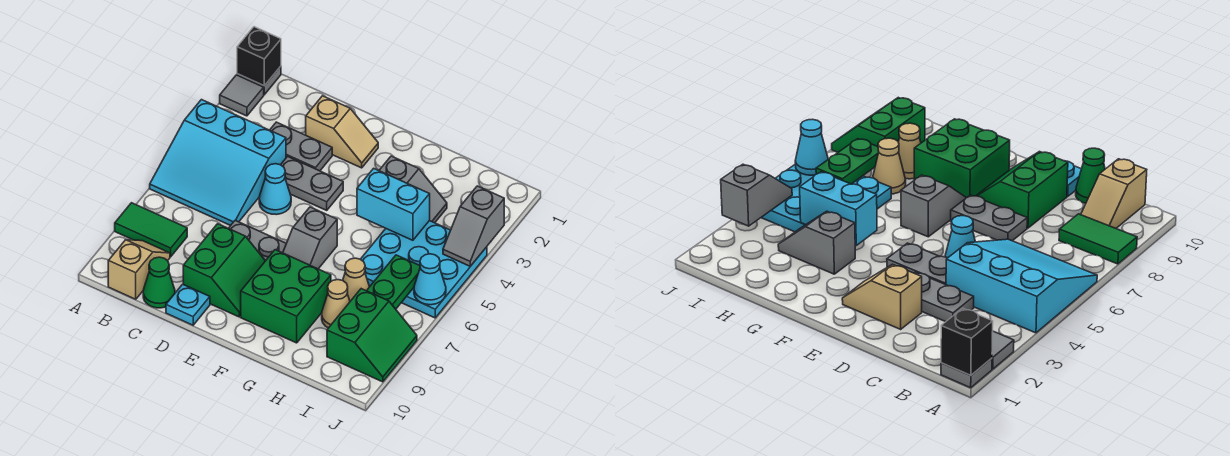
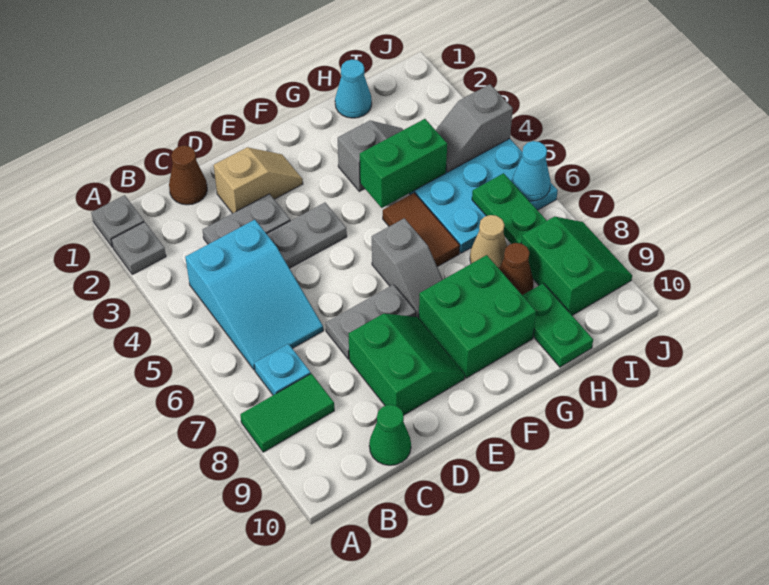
black 1x1 brick [237,27,281,86] -> none
grey 1x1 tile [220,75,264,116] -> grey 1x1 plate [111,222,166,274]
cyan 3x3 slope [150,100,286,226] -> cyan 2x3 slope [185,220,323,370]
tan 1x2 slope [108,240,170,299] -> none
none -> brown 1x1 cone [169,145,207,205]
cyan 1x1 cone [259,164,291,215] -> cyan 1x1 cone moved to [335,60,372,118]
cyan 1x1 plate [166,284,210,325] -> cyan 1x1 plate moved to [254,344,311,395]
cyan 1x2 brick [357,168,430,240] -> green 1x2 brick [360,119,447,208]
none -> brown 1x2 tile [383,193,460,267]
tan 1x1 cone [322,280,350,328] -> brown 1x1 cone [499,243,534,295]
none -> green 1x2 plate [522,283,593,367]
grey 1x2 slope [443,186,504,266] -> grey 1x2 slope turned to [436,84,513,172]

